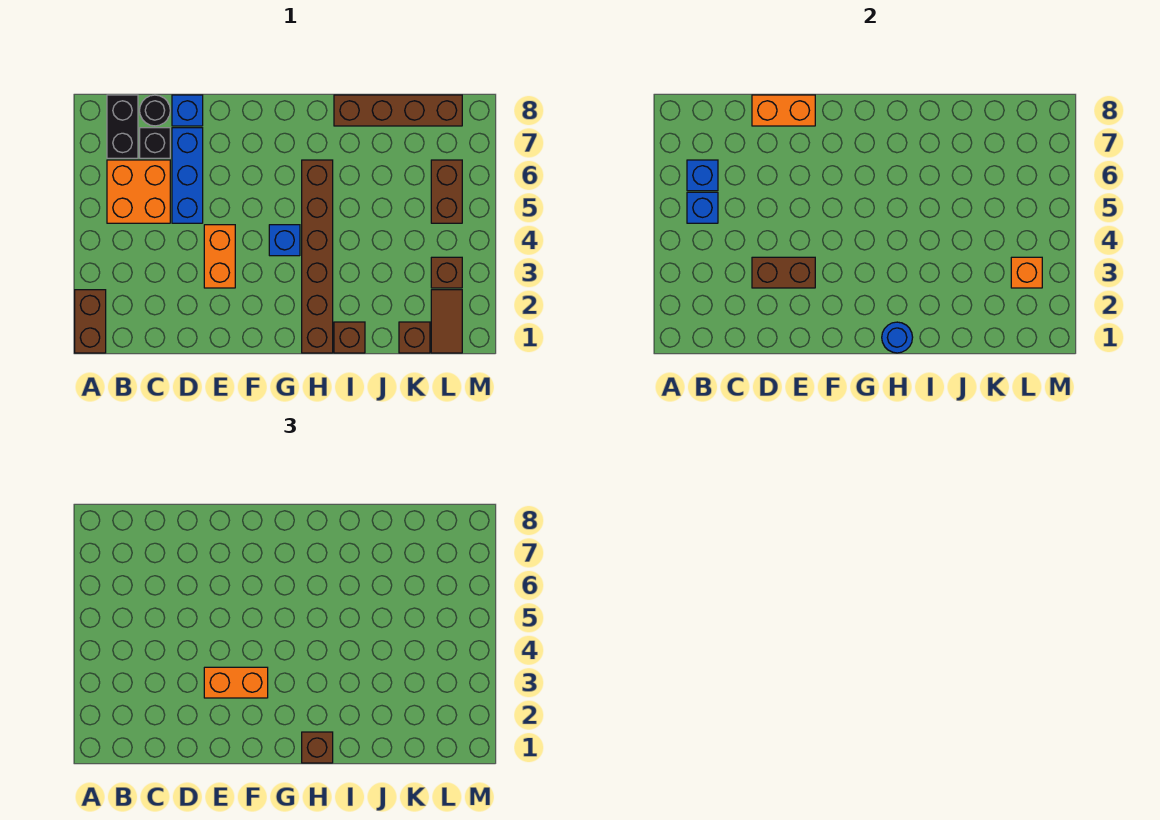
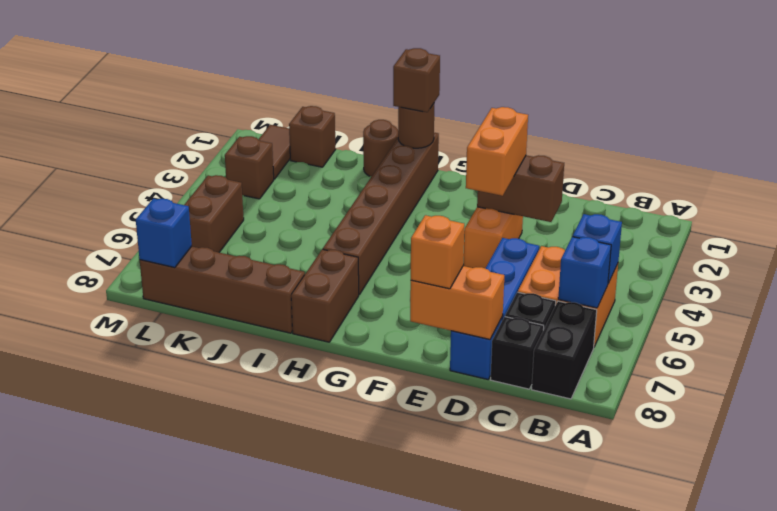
brown 1x2 brick [75,290,106,353] -> brown 1x2 brick moved to [291,249,359,342]
black 1x1 round brick [140,95,170,126] -> black 1x1 brick [490,317,544,389]
orange 1x2 brick [204,667,268,698] -> orange 1x2 brick turned to [466,107,528,196]
blue 1x1 brick [269,225,300,256] -> blue 1x1 brick moved to [136,199,192,268]
blue 1x1 round brick [882,322,913,353] -> brown 1x1 round brick [398,104,434,148]
brown 1x1 brick [334,322,365,353] -> brown 1x1 round brick [363,120,398,176]
orange 1x1 brick [1011,257,1042,288] -> orange 1x1 brick moved to [411,215,464,289]

